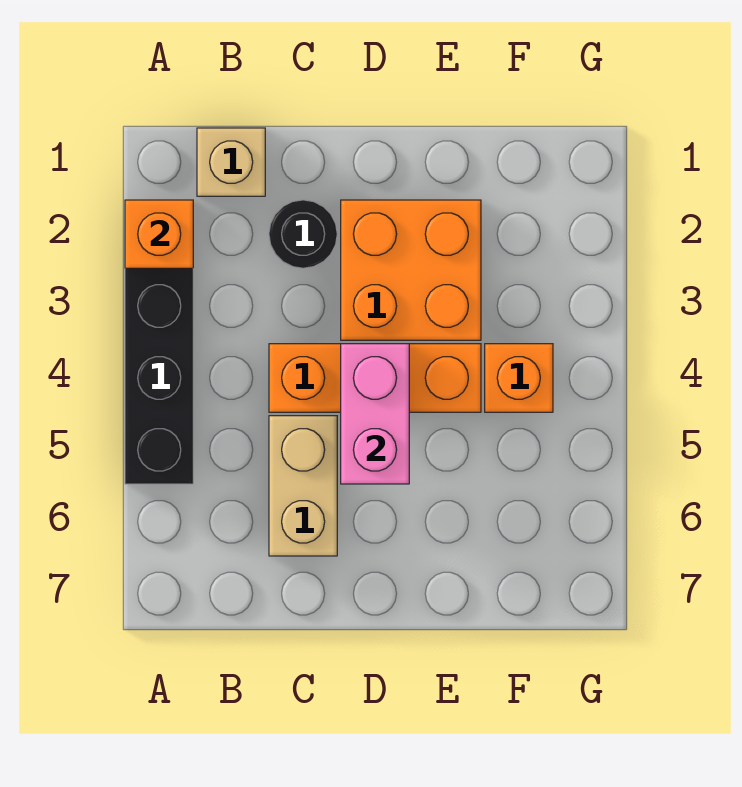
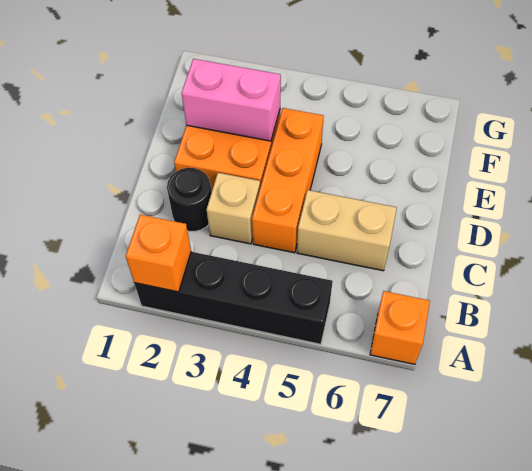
tan 1x1 brick [197,128,265,196] -> tan 1x1 brick moved to [207,173,260,244]
pink 1x2 brick [341,344,409,484] -> pink 1x2 brick moved to [181,59,281,141]
orange 1x1 brick [485,344,553,412] -> orange 1x1 brick moved to [370,291,430,364]

